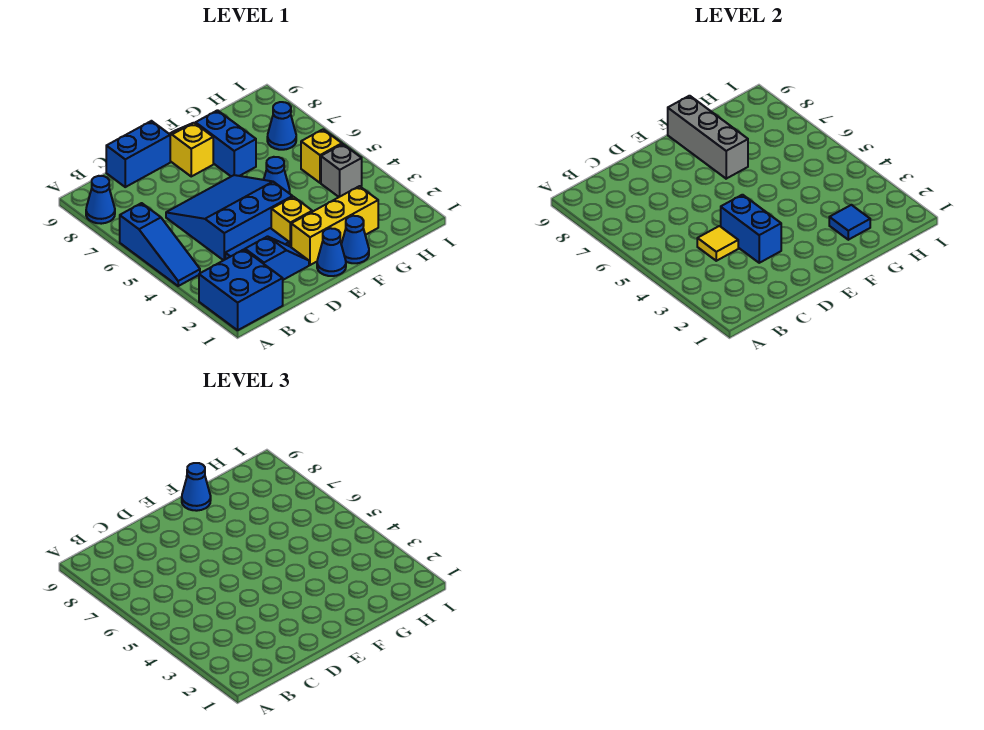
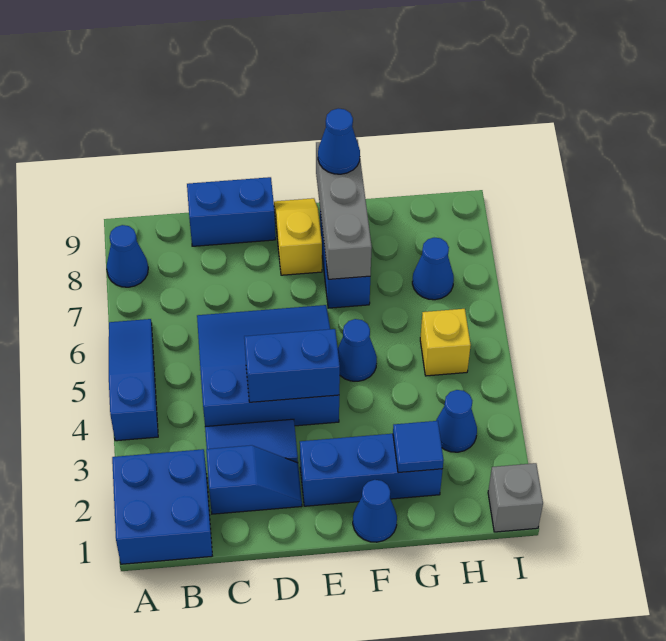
blue 1x3 slope [120,203,200,286] -> blue 1x3 slope turned to [109,319,158,441]
yellow 1x1 tile [697,226,738,261] -> none
blue 1x2 brick [720,195,781,263] -> blue 1x2 brick turned to [244,329,340,402]
blue 1x1 cone [317,228,346,276] -> blue 1x1 cone moved to [436,390,477,452]
yellow 1x3 brick [291,186,378,265] -> blue 1x3 brick [300,434,443,506]
yellow 1x1 brick [271,197,312,247] -> none
grey 1x1 brick [321,144,362,197] -> grey 1x1 brick moved to [488,463,543,532]

